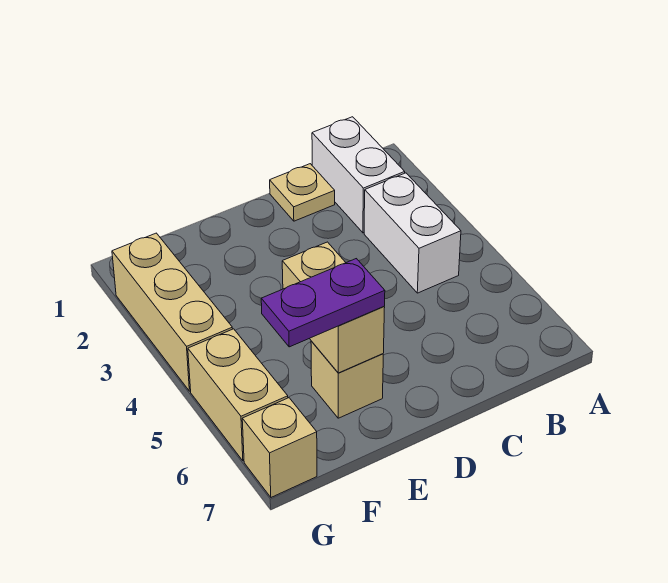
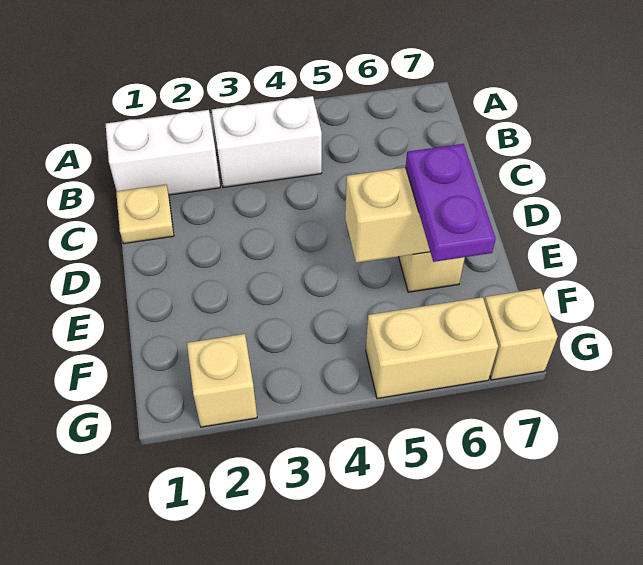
tan 1x3 brick [112,233,232,391] -> tan 1x1 brick [187,334,257,427]

